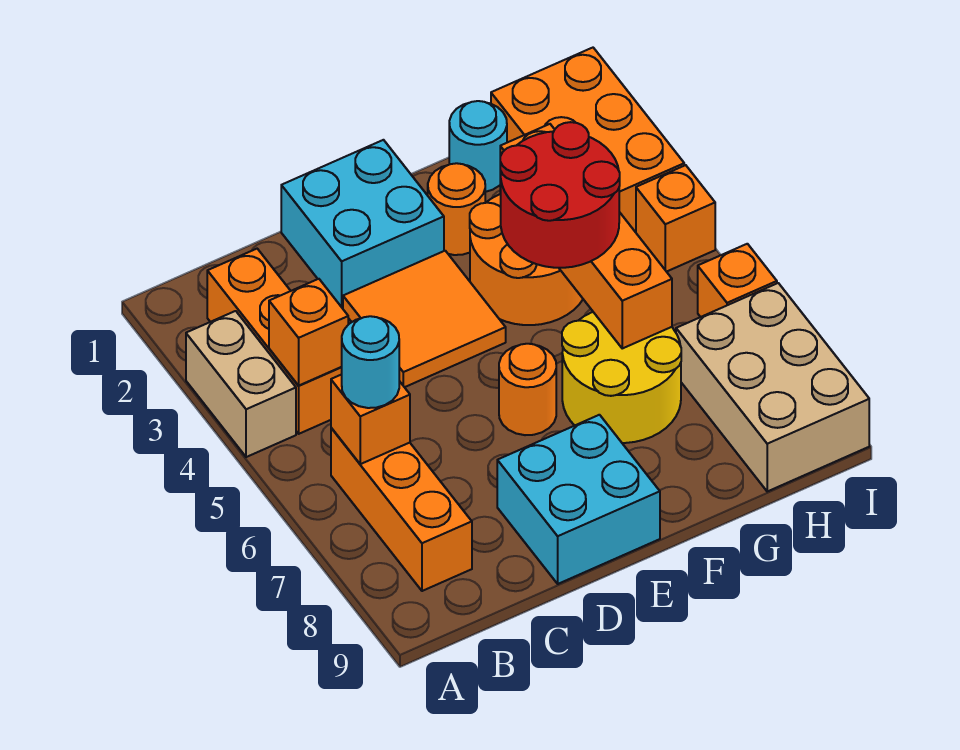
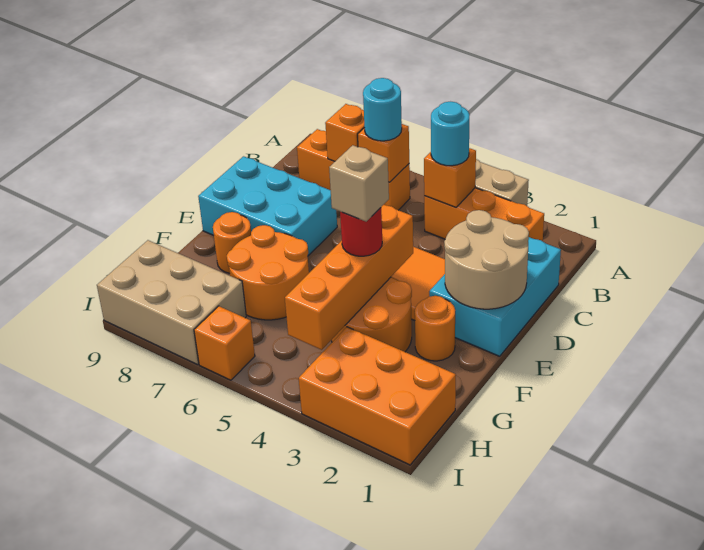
cyan 2x2 brick [281,140,444,308] -> cyan 2x3 brick [429,237,561,356]
none -> tan 2x2 round brick [444,210,529,309]
cyan 2x2 brick [497,415,660,584] -> cyan 2x3 brick [198,156,337,256]
orange 1x1 round brick [499,344,556,435] -> orange 1x1 round brick moved to [213,212,251,273]
red 2x2 round brick [500,122,620,268] -> red 1x1 round brick [340,208,382,256]
none -> tan 1x1 brick [329,145,389,221]
yellow 2x2 round brick [562,312,681,443] -> orange 2x2 round brick [227,225,309,320]
cyan 1x1 round brick [449,101,507,192] -> cyan 1x1 round brick moved to [431,102,469,166]
orange 1x4 brick [500,124,672,348] -> orange 1x4 brick turned to [285,205,413,350]
orange 1x1 brick [636,165,715,272] -> orange 1x1 brick moved to [325,104,365,161]

